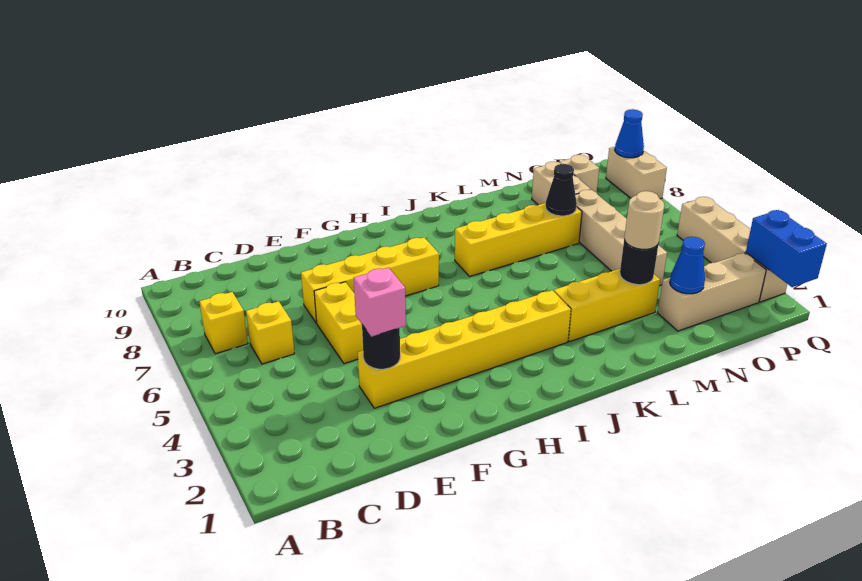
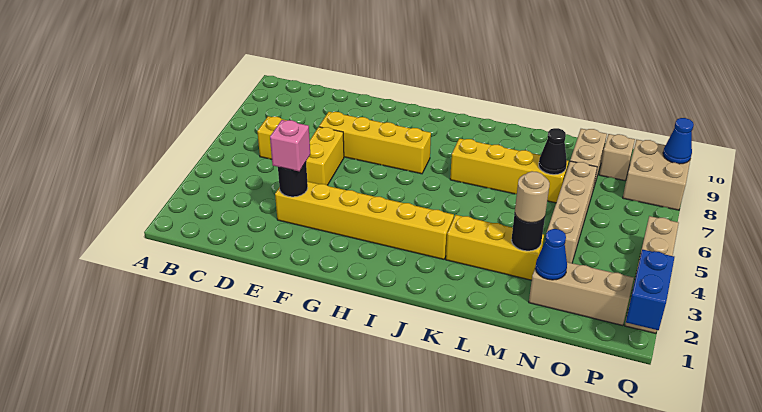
yellow 1x1 brick [199,292,248,354] -> none
tan 1x2 brick [606,147,667,199] -> tan 2x2 brick [623,140,690,210]

